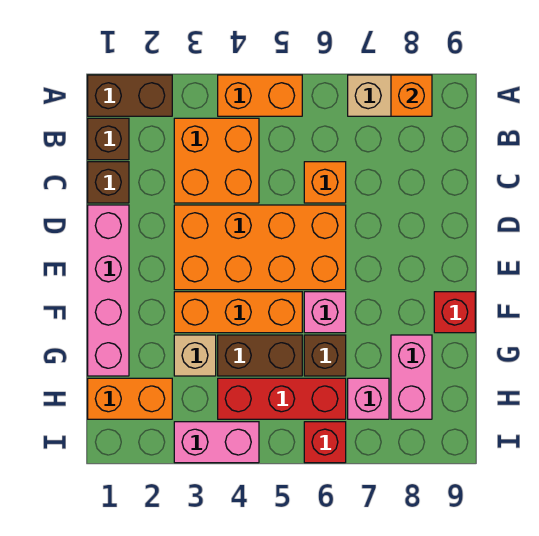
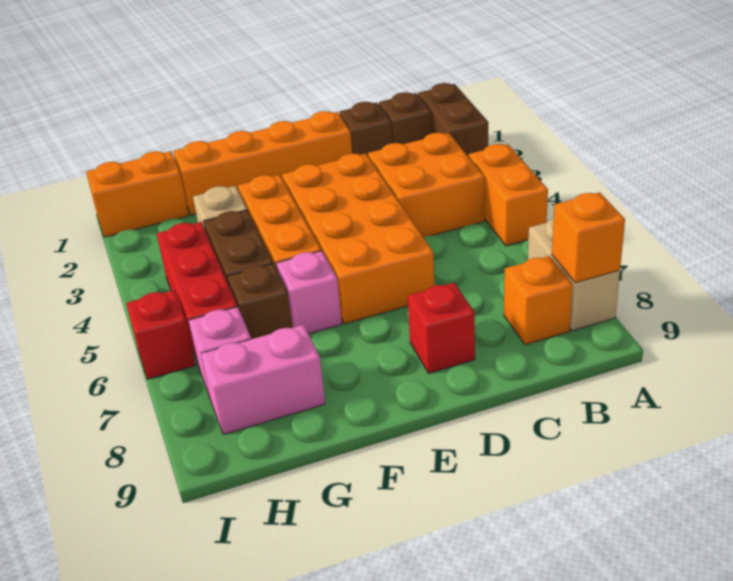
orange 1x1 brick [304,162,346,203] -> orange 1x1 brick moved to [504,256,573,345]
pink 1x4 brick [88,205,129,376] -> orange 1x4 brick [173,111,352,215]
red 1x1 brick [434,292,475,333] -> red 1x1 brick moved to [408,283,475,373]
orange 1x2 brick [88,378,172,419] -> orange 1x2 brick turned to [86,151,189,237]
pink 1x2 brick [174,422,259,463] -> none

